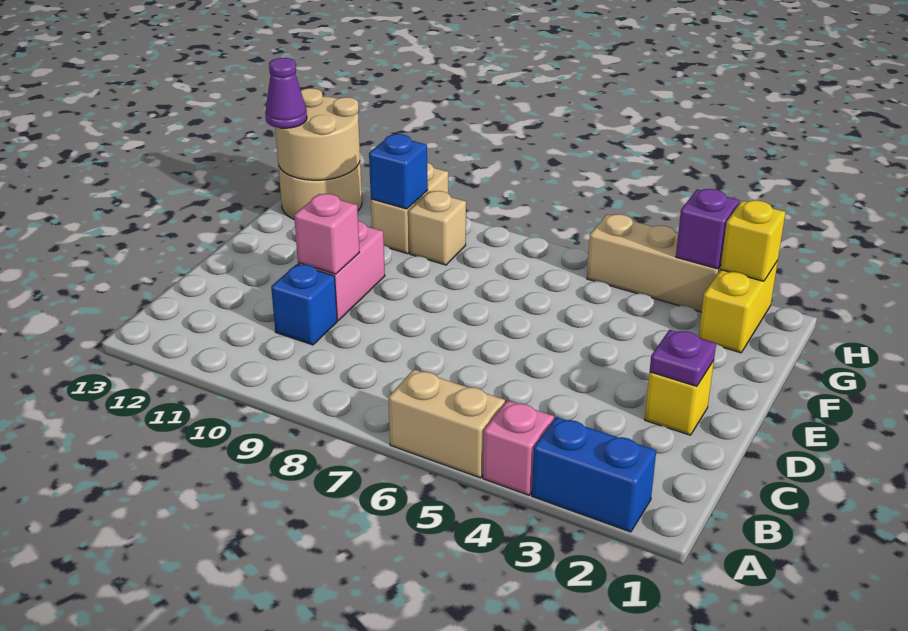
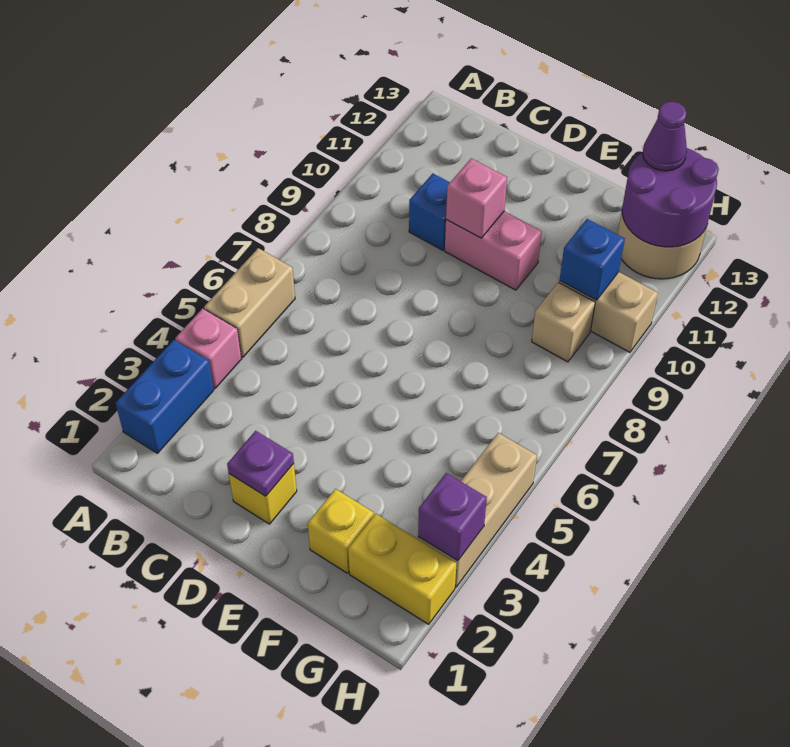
tan 2x2 round brick [275,88,360,180] -> purple 2x2 round brick [622,148,719,247]
yellow 1x1 brick [720,200,786,281] -> yellow 1x1 brick moved to [308,489,374,573]

